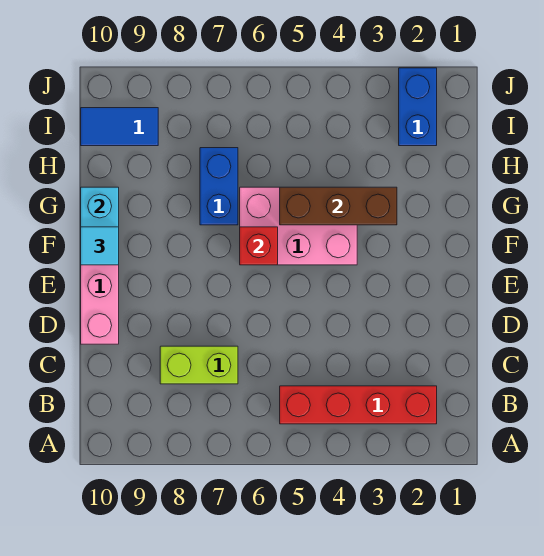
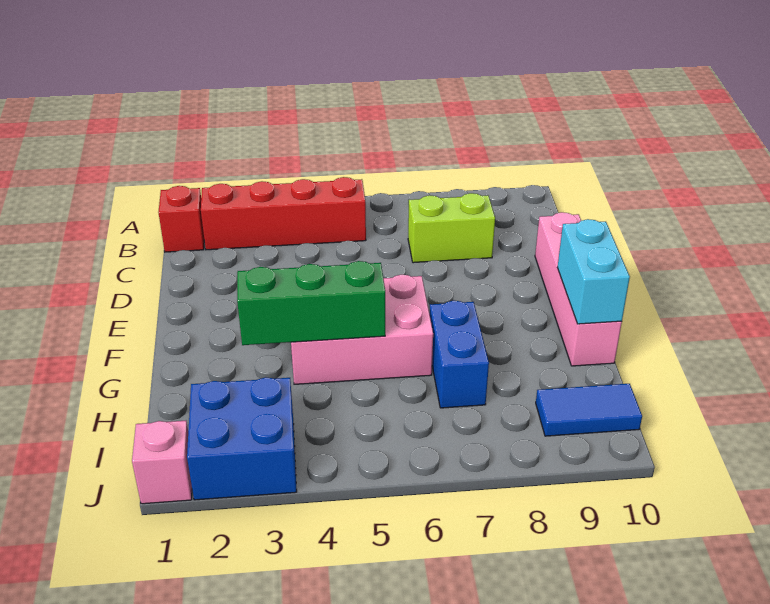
red 1x1 brick [240,227,278,265] -> red 1x1 brick moved to [159,186,204,252]
cyan 1x1 tile [81,227,119,265] -> none
brown 1x3 brick [280,187,397,225] -> green 1x3 brick [237,261,385,345]
blue 1x2 brick [399,68,437,146] -> blue 2x2 brick [187,377,297,500]
none -> pink 1x1 brick [132,421,192,504]

